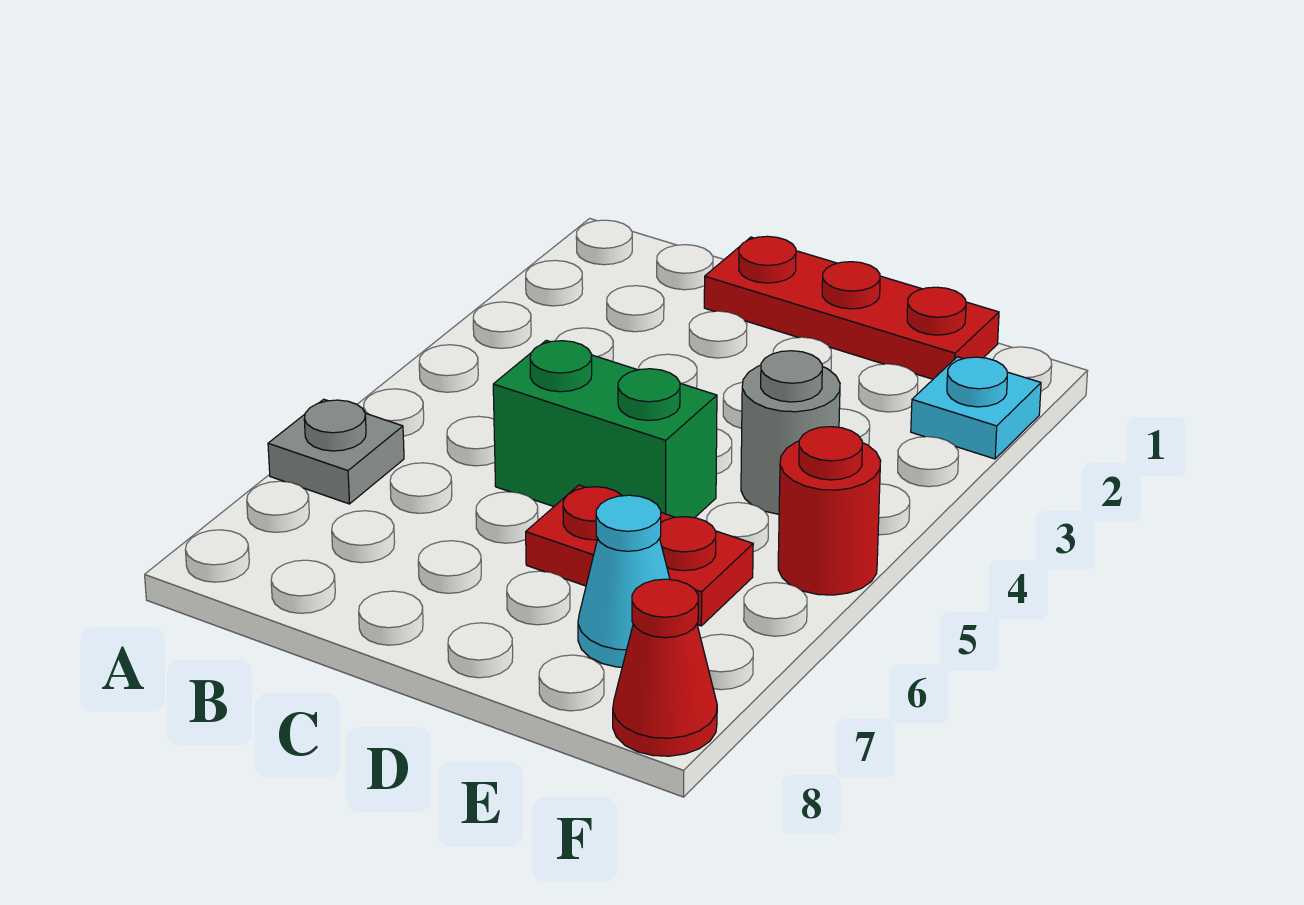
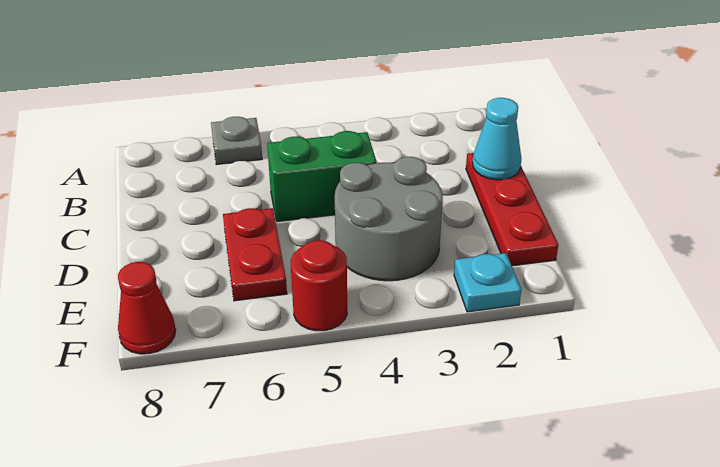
green 1x2 brick [493,340,717,518] -> green 1x2 brick turned to [267,131,377,222]
grey 1x1 round brick [741,351,840,514] -> grey 2x2 round brick [335,157,443,281]
cyan 1x1 cone [578,495,670,667] -> cyan 1x1 cone moved to [472,98,521,180]

